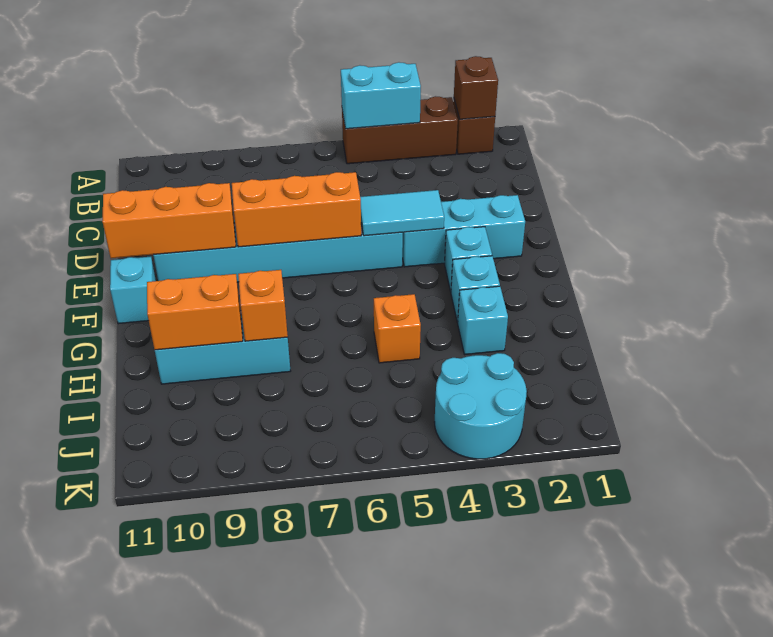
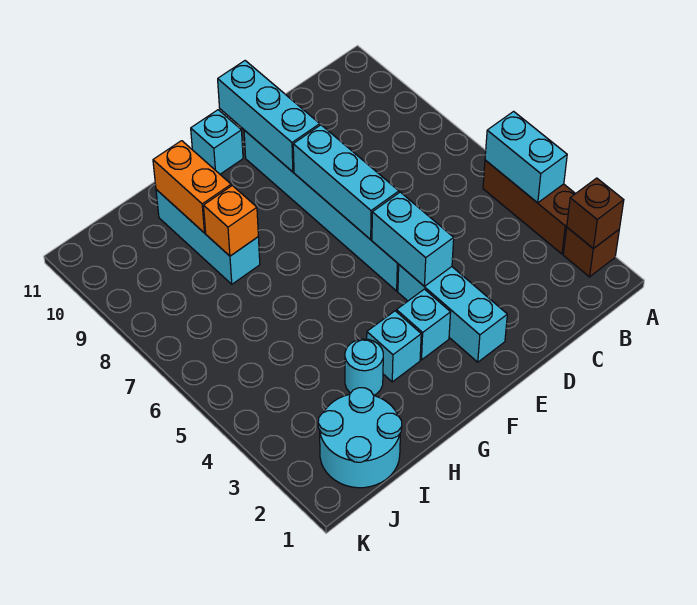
cyan 1x2 tile [360,190,444,236] -> cyan 1x2 brick [372,192,454,286]
orange 1x3 brick [232,172,361,247] -> cyan 1x3 brick [293,125,399,240]
orange 1x3 brick [102,183,236,258] -> cyan 1x3 brick [218,61,320,172]
cyan 1x1 brick [458,286,508,354] -> cyan 1x1 round brick [345,339,383,395]
orange 1x1 brick [374,294,421,363] -> none
cyan 2x2 round brick [434,353,527,459] -> cyan 2x2 round brick moved to [318,388,402,488]

